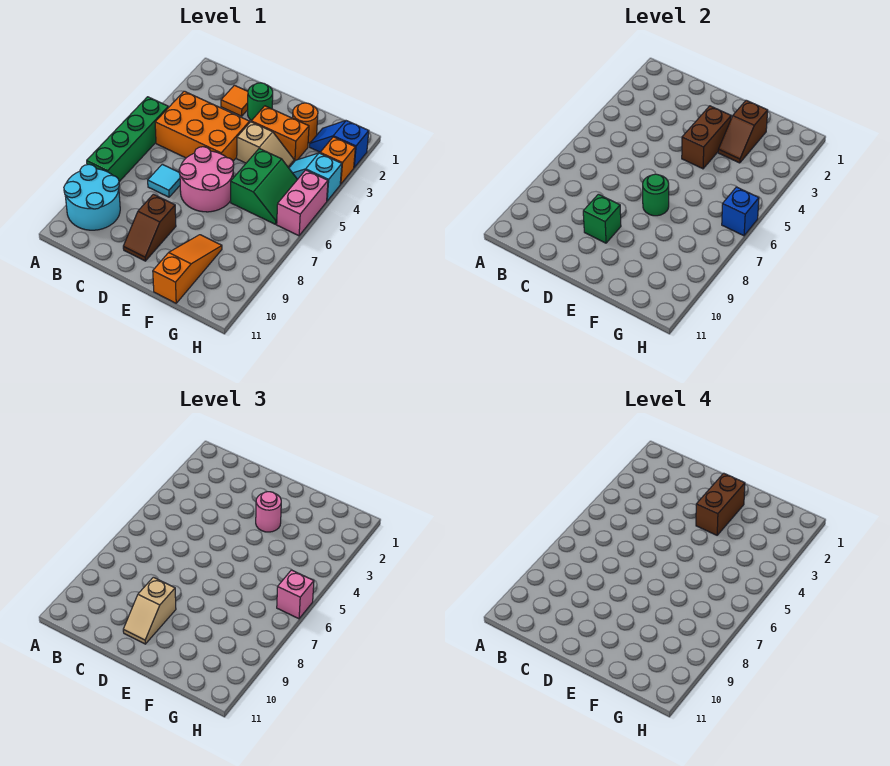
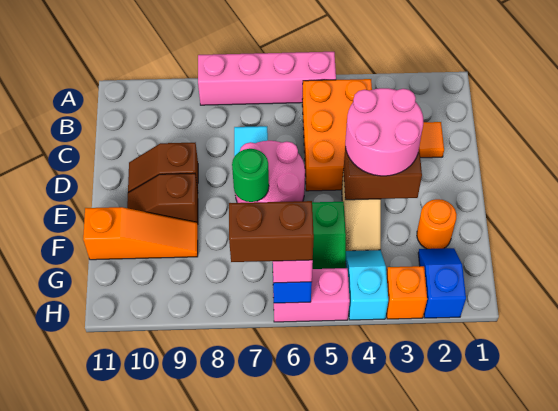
green 1x4 brick [87,97,168,182] -> pink 1x4 brick [198,52,336,105]
cyan 2x2 round brick [64,164,120,230] -> none
green 1x1 round brick [248,83,273,121] -> none
green 1x1 brick [583,194,621,243] -> none
tan 1x2 slope [123,577,176,644] -> none
brown 1x2 brick [696,473,745,535] -> brown 1x2 brick moved to [229,201,314,262]
orange 1x2 brick [251,106,309,161] -> none
pink 1x1 round brick [256,492,281,532] -> pink 2x2 round brick [345,88,423,176]
brown 1x2 slope [718,100,768,163] -> brown 1x2 slope moved to [127,173,198,224]

